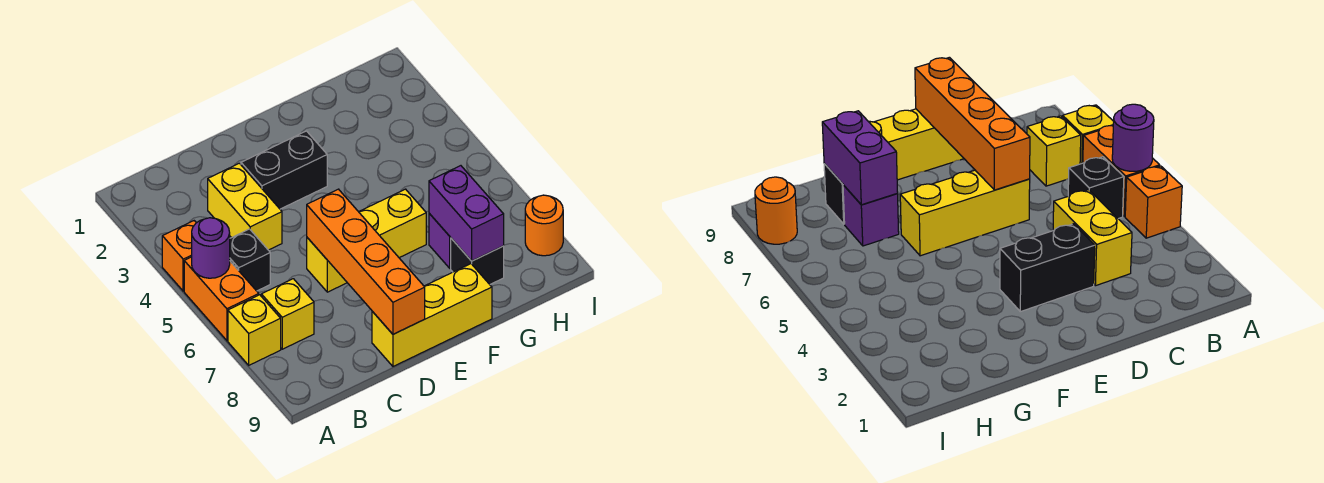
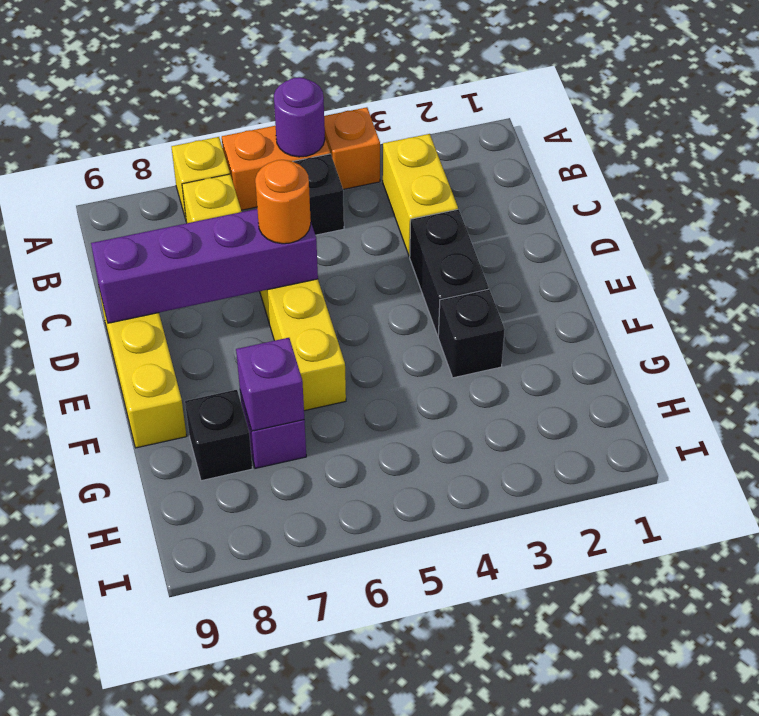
yellow 1x2 brick [208,163,282,250] -> yellow 1x2 brick turned to [383,134,458,257]
orange 1x4 brick [307,189,425,334] -> purple 1x4 brick [91,209,318,323]
none -> black 1x1 brick [438,289,505,378]
purple 1x2 brick [429,166,504,261] -> purple 1x1 brick [236,338,304,431]
orange 1x1 round brick [525,195,563,256] -> orange 1x1 round brick moved to [255,160,311,244]

